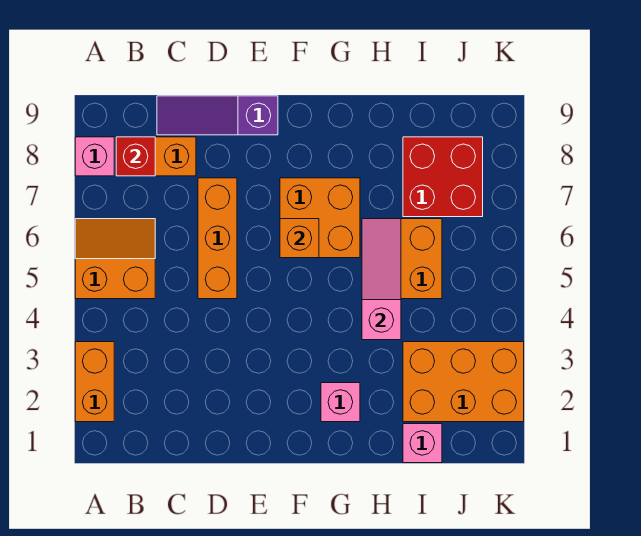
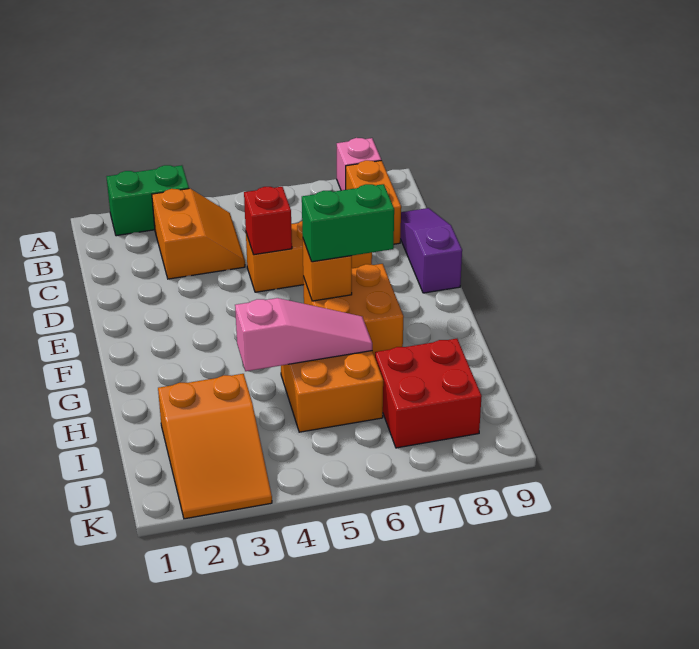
orange 1x2 brick [75,342,114,422] -> green 1x2 brick [107,165,189,236]
orange 2x2 slope [75,219,155,299] -> orange 2x2 slope moved to [152,189,245,279]
red 1x1 brick [116,137,155,176] -> red 1x1 brick moved to [244,187,292,255]
none -> green 1x2 brick [302,184,394,262]
pink 1x1 brick [321,383,360,422] -> none
pink 1x1 brick [403,424,442,463] -> none
orange 2x3 brick [403,342,524,422] -> orange 2x3 slope [158,374,272,519]

